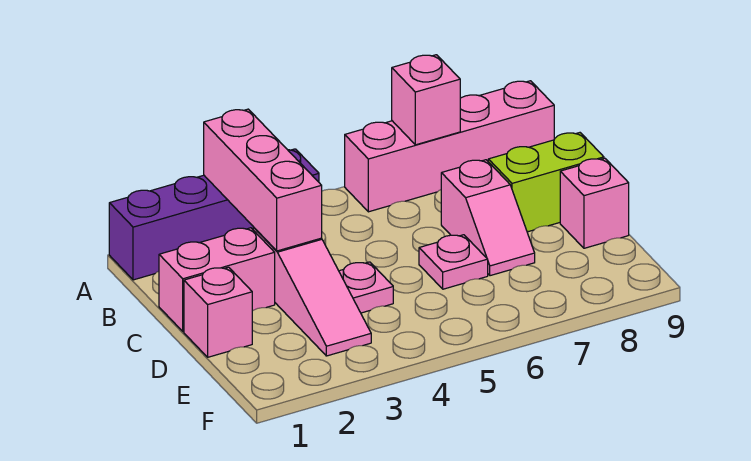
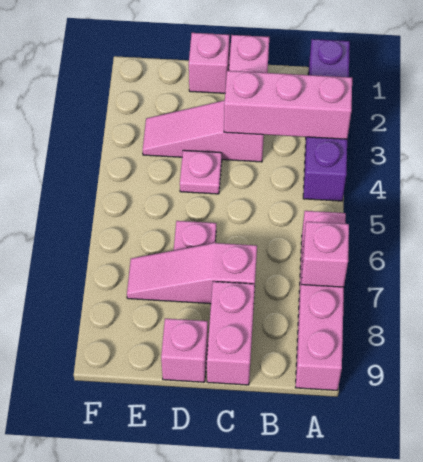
pink 1x2 slope [441,160,535,276] -> pink 1x3 slope [127,243,257,304]
lime 1x2 brick [488,133,604,232] -> pink 1x2 brick [207,282,255,385]

